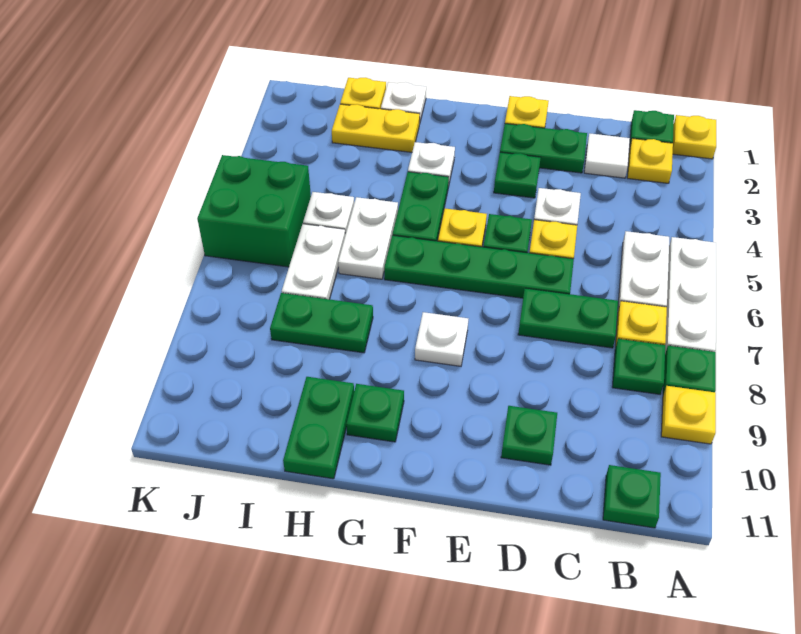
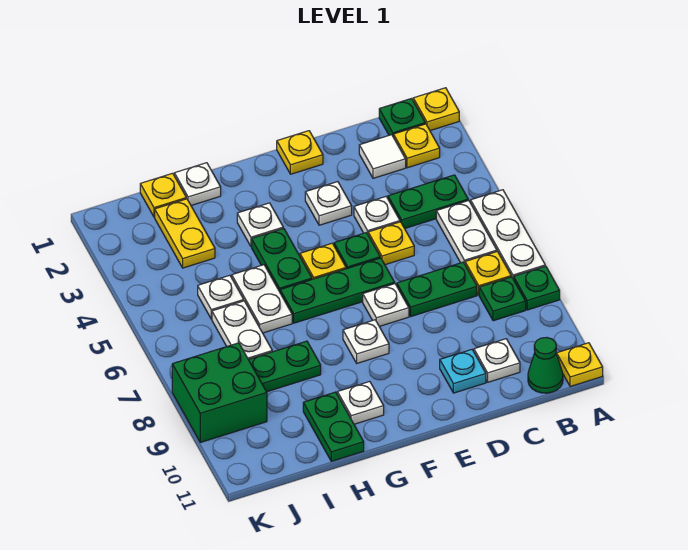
yellow 1x1 plate [661,386,716,444] -> yellow 1x1 plate moved to [557,343,603,387]
green 1x1 plate [603,465,661,528] -> green 1x1 cone [528,337,563,393]
none -> white 1x1 plate [474,339,520,382]
green 1x2 plate [500,124,587,173] -> green 1x2 plate moved to [388,175,468,228]
green 1x4 plate [384,235,574,298] -> green 1x3 plate [280,258,395,323]
green 1x1 plate [501,406,557,465] -> cyan 1x1 plate [440,350,486,393]
green 1x1 plate [494,152,541,198] -> white 1x1 plate [305,182,352,225]
none -> white 1x1 plate [363,284,409,326]
green 1x1 plate [346,384,404,442] -> white 1x1 plate [337,381,384,424]
yellow 1x2 plate [332,104,420,152] -> yellow 1x2 plate turned to [155,199,215,268]
green 2x2 brick [197,155,311,267] -> green 2x2 brick moved to [172,343,267,442]

